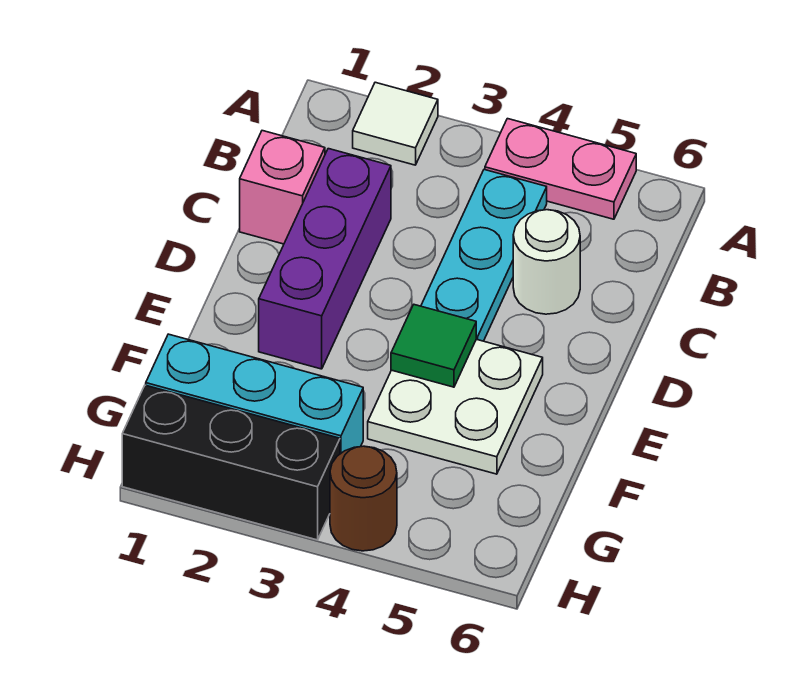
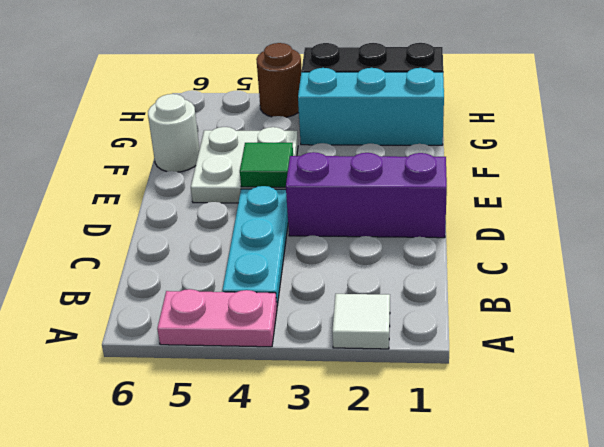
pink 1x1 brick [240,131,325,244] -> none
purple 1x3 brick [259,149,391,369] -> purple 1x3 brick turned to [285,152,447,238]
white 1x1 round brick [513,210,580,314] -> white 1x1 round brick moved to [148,94,200,172]

